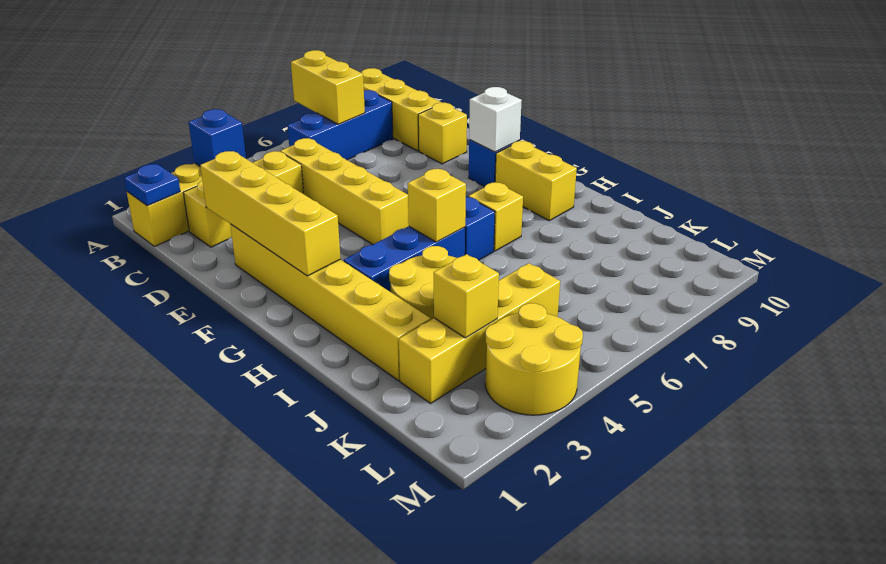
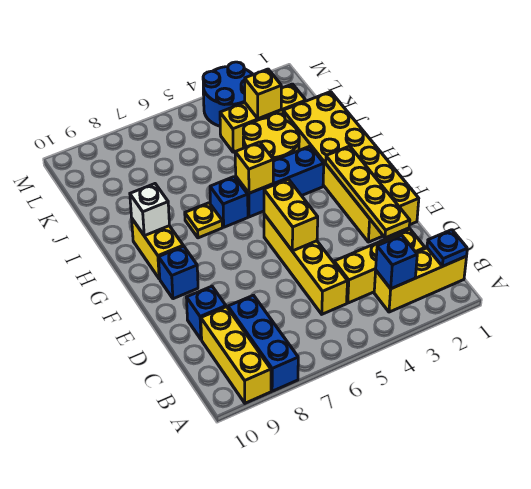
yellow 1x2 brick [291,50,365,124] -> yellow 1x2 brick moved to [264,179,318,251]
blue 1x3 brick [287,90,393,160] -> blue 1x3 brick turned to [228,295,298,391]
yellow 1x4 brick [200,151,340,276] -> yellow 1x4 plate [326,146,410,238]
yellow 1x1 brick [418,103,467,164] -> blue 1x1 brick [186,286,226,339]
yellow 1x6 brick [230,224,431,381] -> yellow 2x6 brick [283,92,419,242]
white 1x1 brick [469,87,522,152] -> white 1x1 brick moved to [130,184,169,236]
yellow 1x1 brick [469,182,523,251] -> yellow 1x1 plate [185,203,222,238]
yellow 1x4 brick [399,263,560,403] -> yellow 1x3 brick [220,84,306,152]
yellow 2x2 round brick [485,303,583,415] -> blue 2x2 round brick [203,62,253,126]

